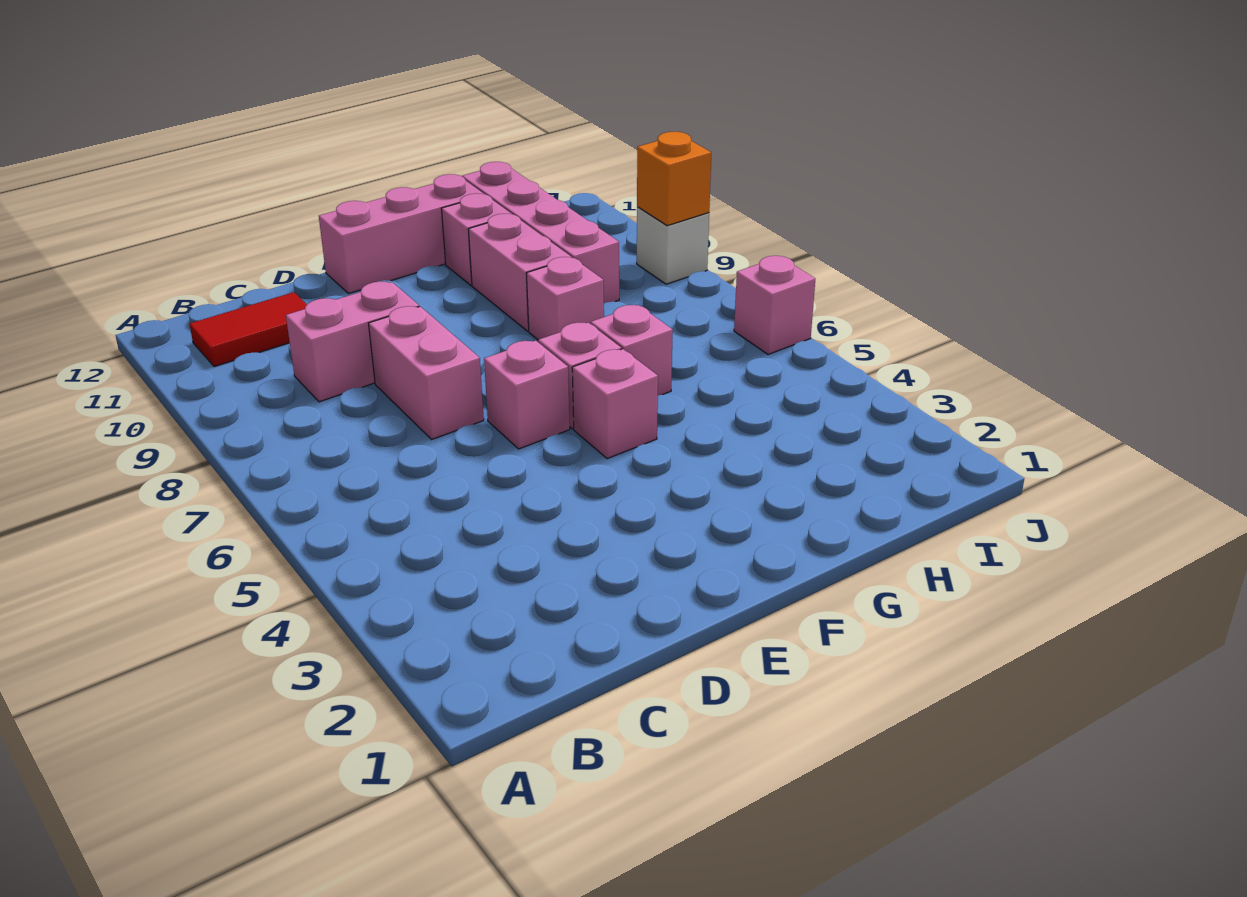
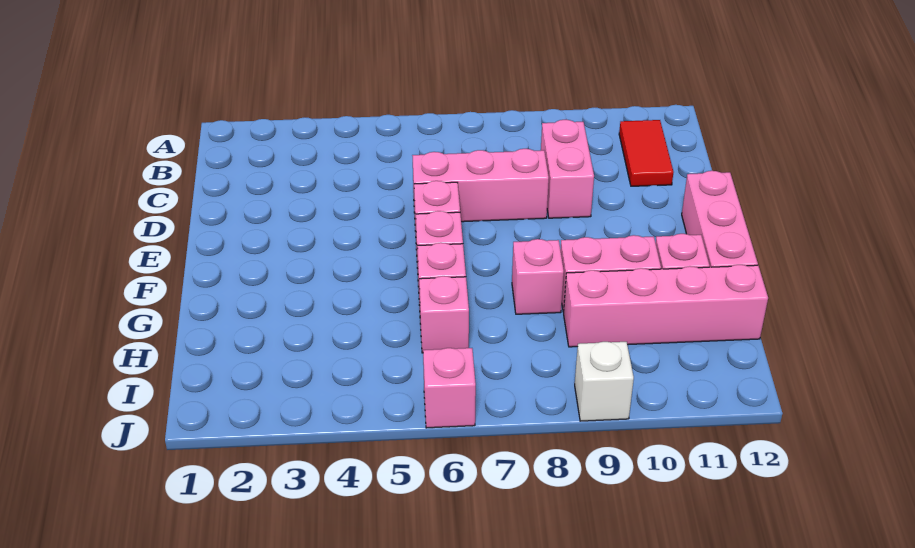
pink 1x2 brick [369,306,484,439] -> pink 1x3 brick [412,149,549,222]
pink 1x1 brick [572,349,658,459] -> pink 1x1 brick moved to [419,276,469,353]
orange 1x1 brick [637,132,711,226] -> none

